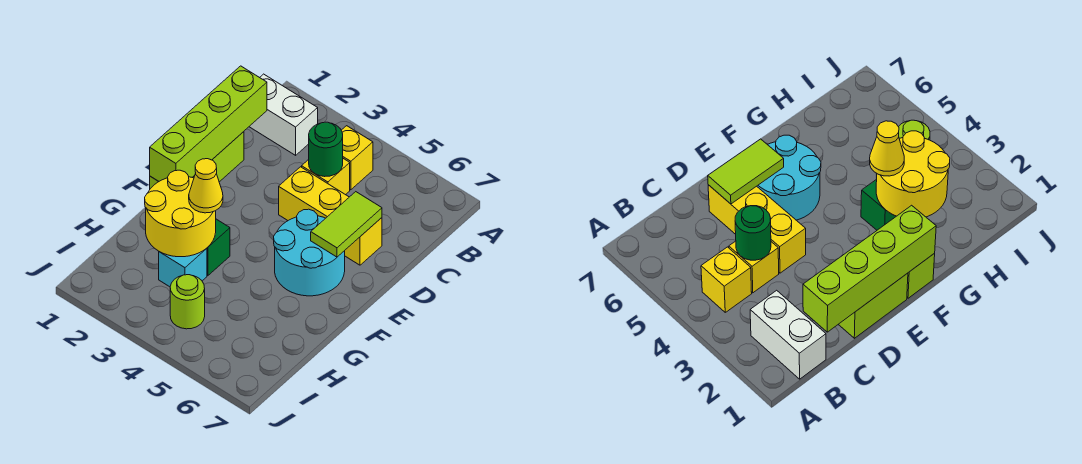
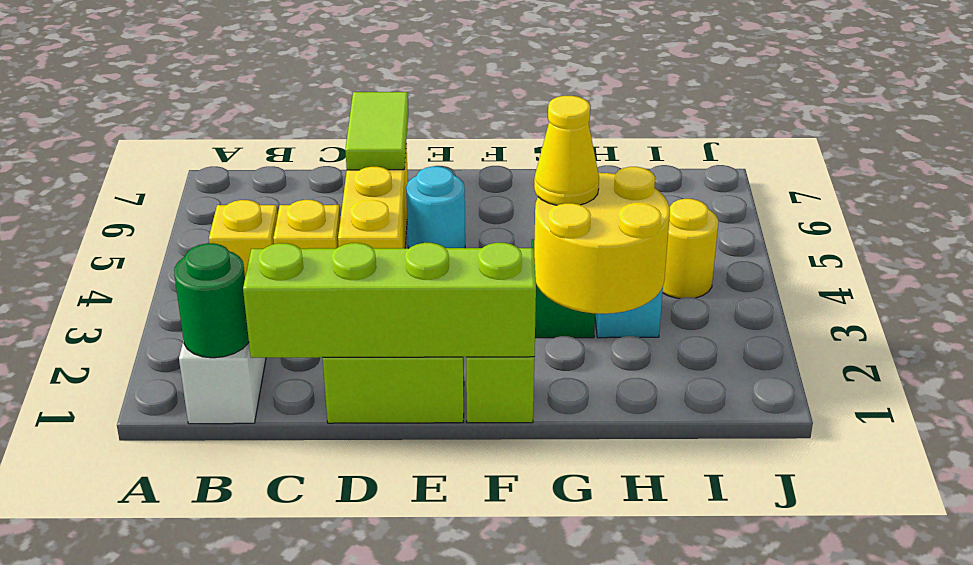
green 1x1 round brick [309,122,343,177] -> green 1x1 round brick moved to [174,243,249,358]
lime 1x2 tile [311,192,382,257] -> lime 1x2 tile turned to [345,92,408,170]
cyan 2x2 round brick [274,209,345,296] -> cyan 1x1 round brick [406,166,465,248]
lime 1x1 round brick [170,275,205,329] -> yellow 1x1 round brick [663,199,718,298]

